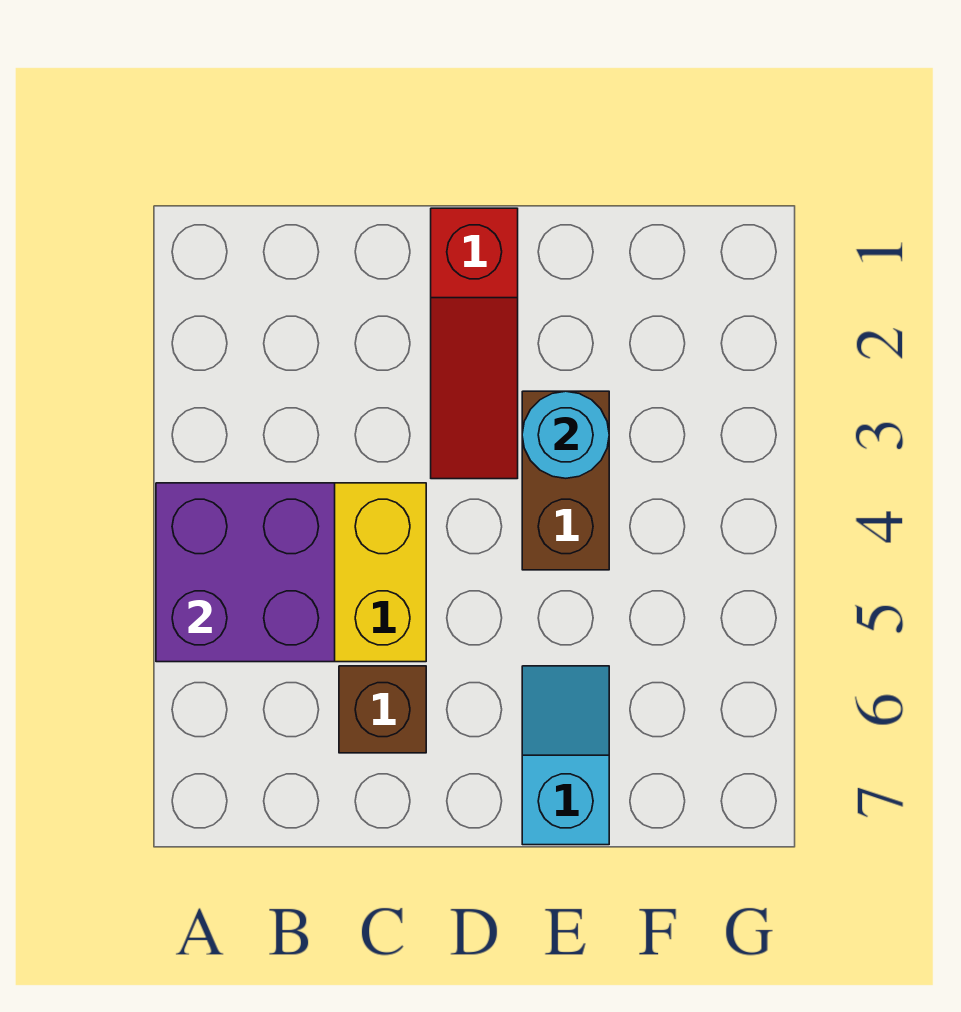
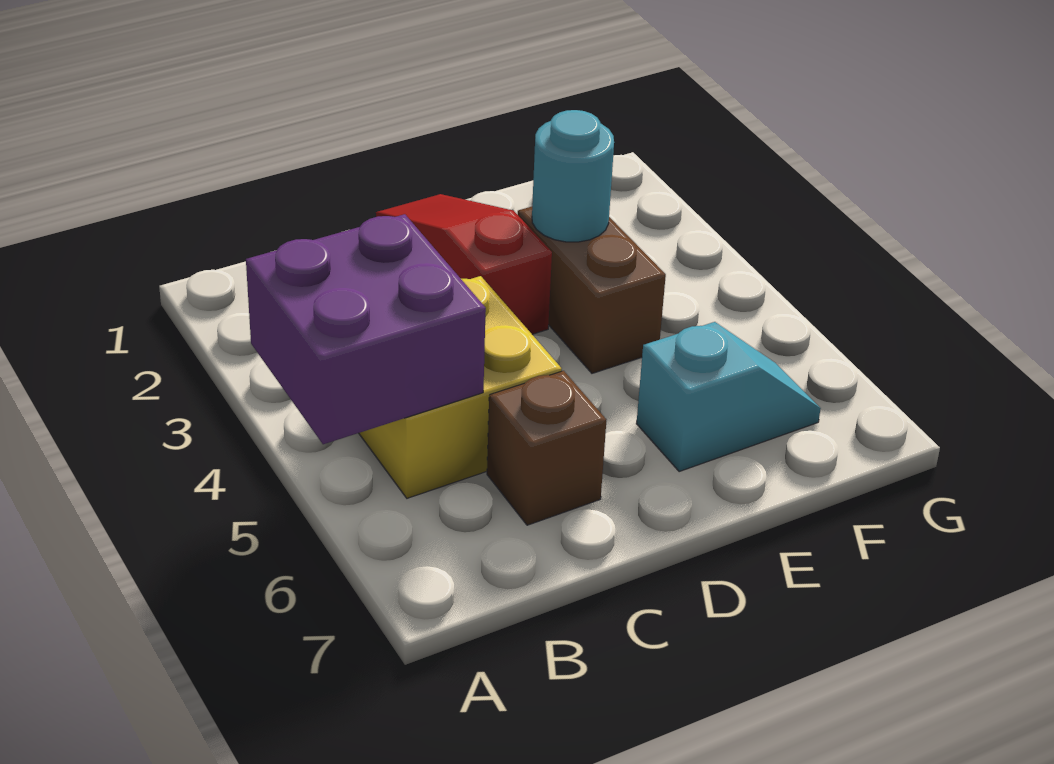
red 1x3 slope [431,208,518,479] -> red 1x3 slope turned to [376,194,552,334]
cyan 1x2 slope [522,666,609,845] -> cyan 1x2 slope turned to [636,322,821,472]

